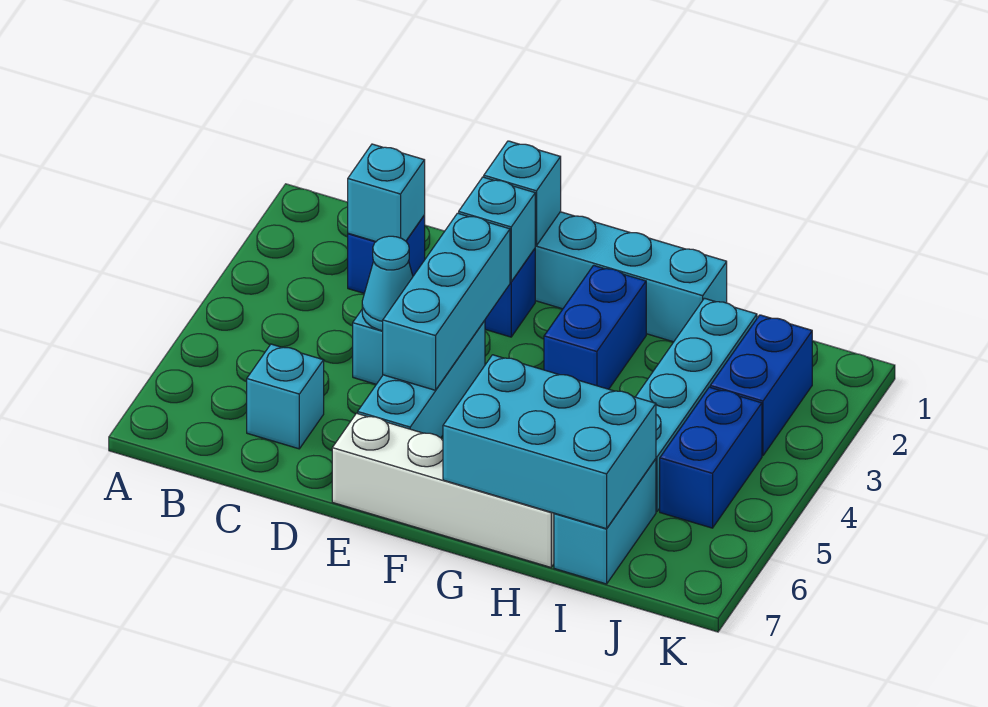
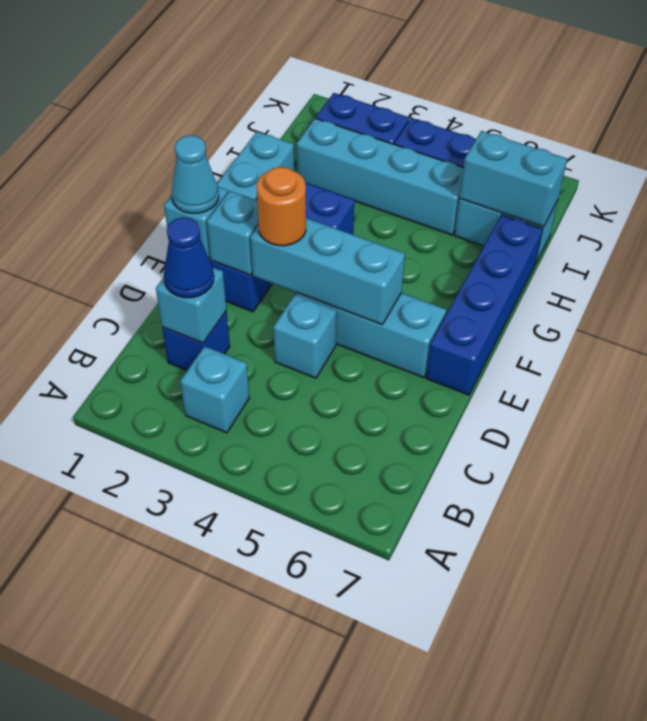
none -> blue 1x1 cone [164,217,214,298]
cyan 1x1 brick [247,344,324,449] -> cyan 1x1 brick moved to [180,346,249,433]
cyan 1x1 cone [362,236,413,331] -> cyan 1x1 cone moved to [172,135,219,213]
none -> orange 1x1 round brick [257,167,306,246]
white 1x4 brick [332,413,554,567] -> blue 1x4 brick [426,215,543,395]
cyan 2x3 brick [443,355,656,529] -> cyan 1x2 brick [460,131,567,227]

